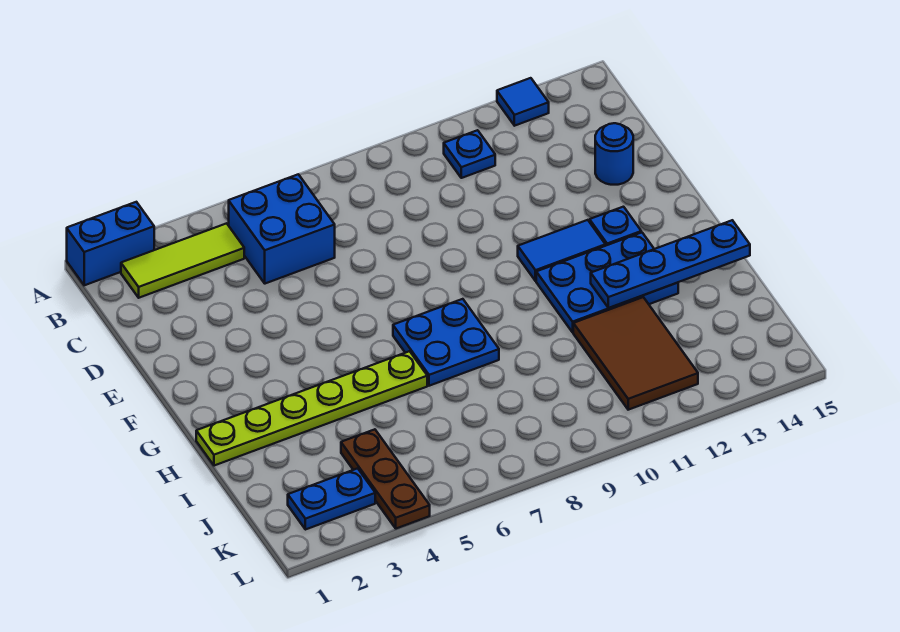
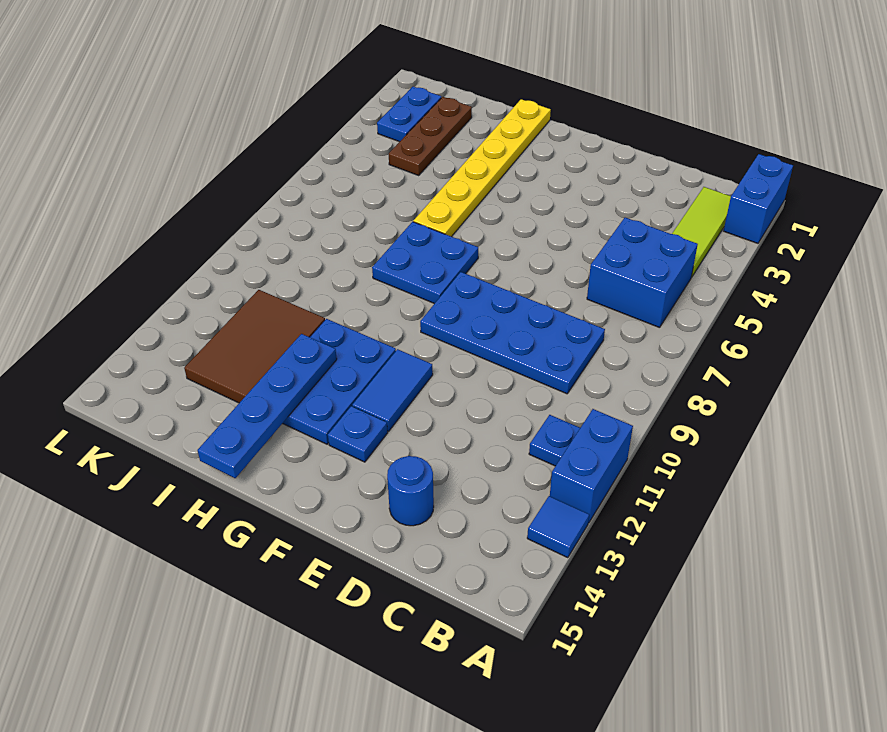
none -> blue 1x2 brick [550,409,633,523]
none -> blue 2x4 plate [420,272,605,394]
lime 1x6 plate [196,351,427,466] -> yellow 1x6 plate [413,99,551,237]
brown 2x3 tile [573,297,698,410] -> brown 2x3 tile turned to [184,290,325,403]
brown 1x3 plate [341,429,430,529] -> brown 1x3 plate turned to [389,97,472,175]

